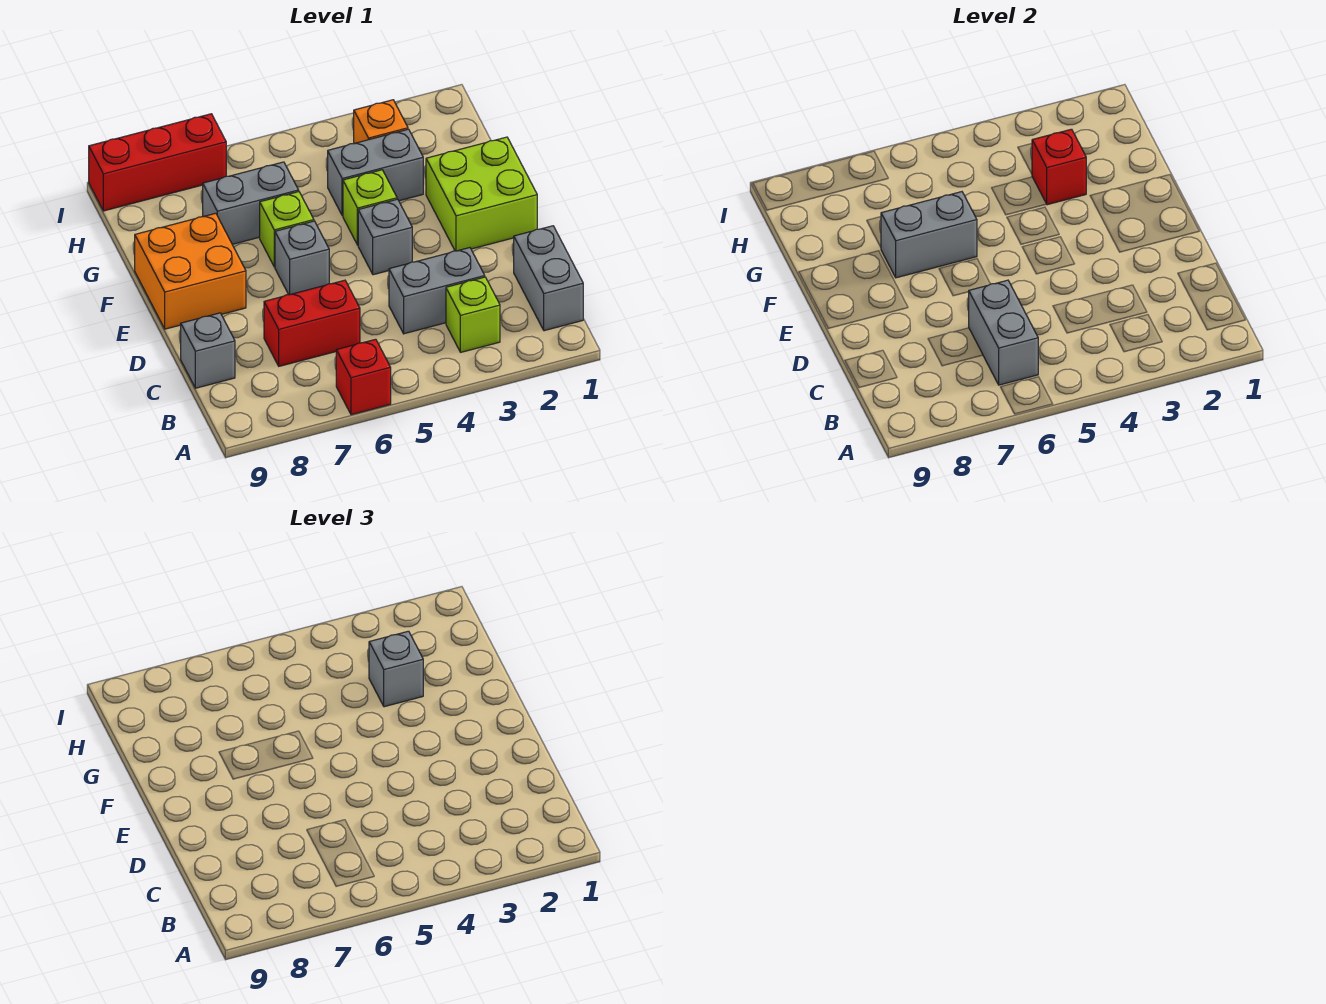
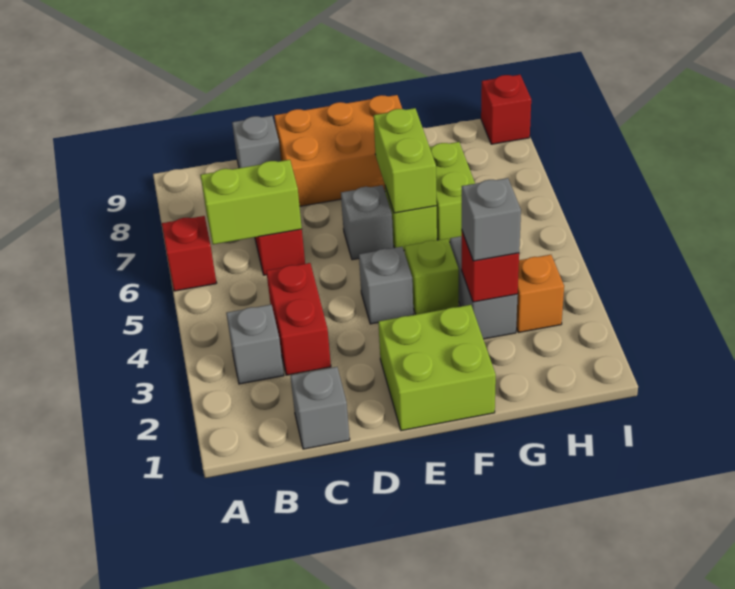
grey 1x2 brick [514,226,583,331] -> grey 1x1 brick [291,367,350,449]
lime 1x1 brick [446,277,500,352] -> grey 1x1 brick [226,305,284,384]
grey 1x2 brick [969,280,1038,385] -> lime 1x2 brick [200,160,302,244]
grey 1x2 brick [389,248,485,334] -> red 1x2 brick [266,263,331,375]
orange 2x2 brick [135,213,246,329] -> orange 2x3 brick [274,95,402,206]
grey 1x2 brick [881,192,977,278] -> lime 1x2 brick [374,108,437,213]
grey 1x2 brick [203,162,299,244] -> lime 1x2 brick [430,142,475,243]
red 1x3 brick [89,114,226,211] -> red 1x1 brick [481,75,531,144]

